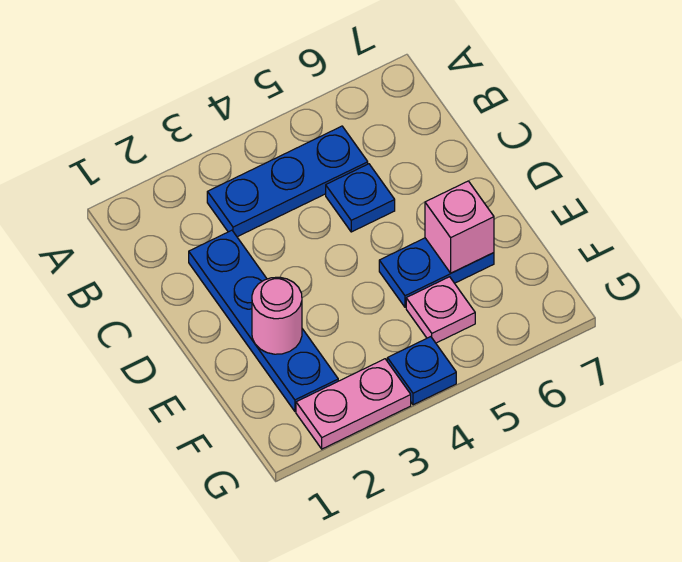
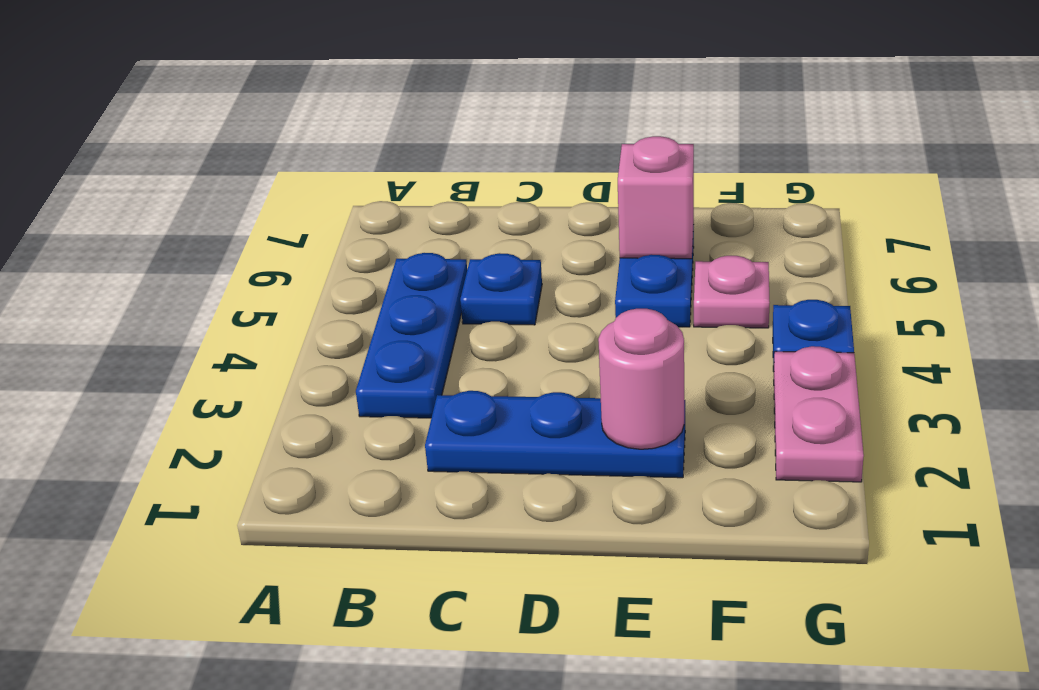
blue 1x4 plate [189,230,338,411] -> blue 1x3 plate [425,391,685,478]

